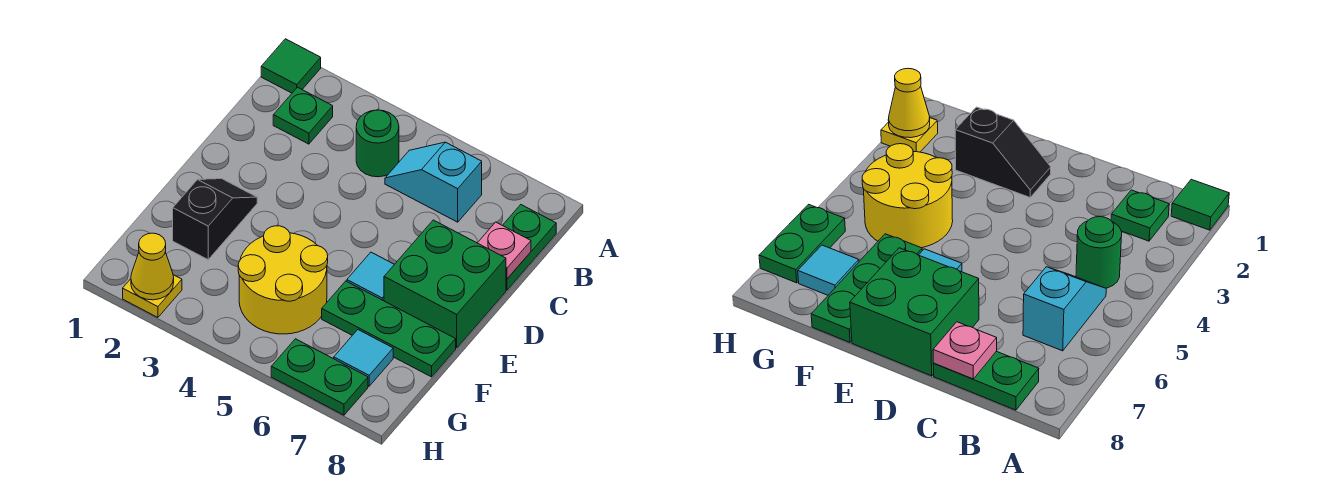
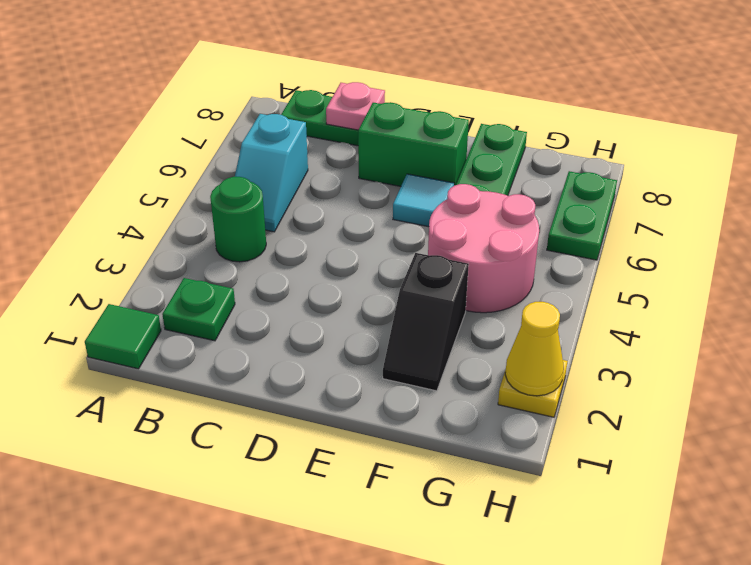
green 2x2 brick [384,220,506,348] -> green 1x2 brick [358,102,469,186]
black 1x2 slope [173,179,257,260] -> black 1x2 slope turned to [383,253,469,391]
yellow 2x2 round brick [238,226,328,334] -> pink 2x2 round brick [428,184,539,313]
cyan 1x1 tile [334,330,393,386] -> none

